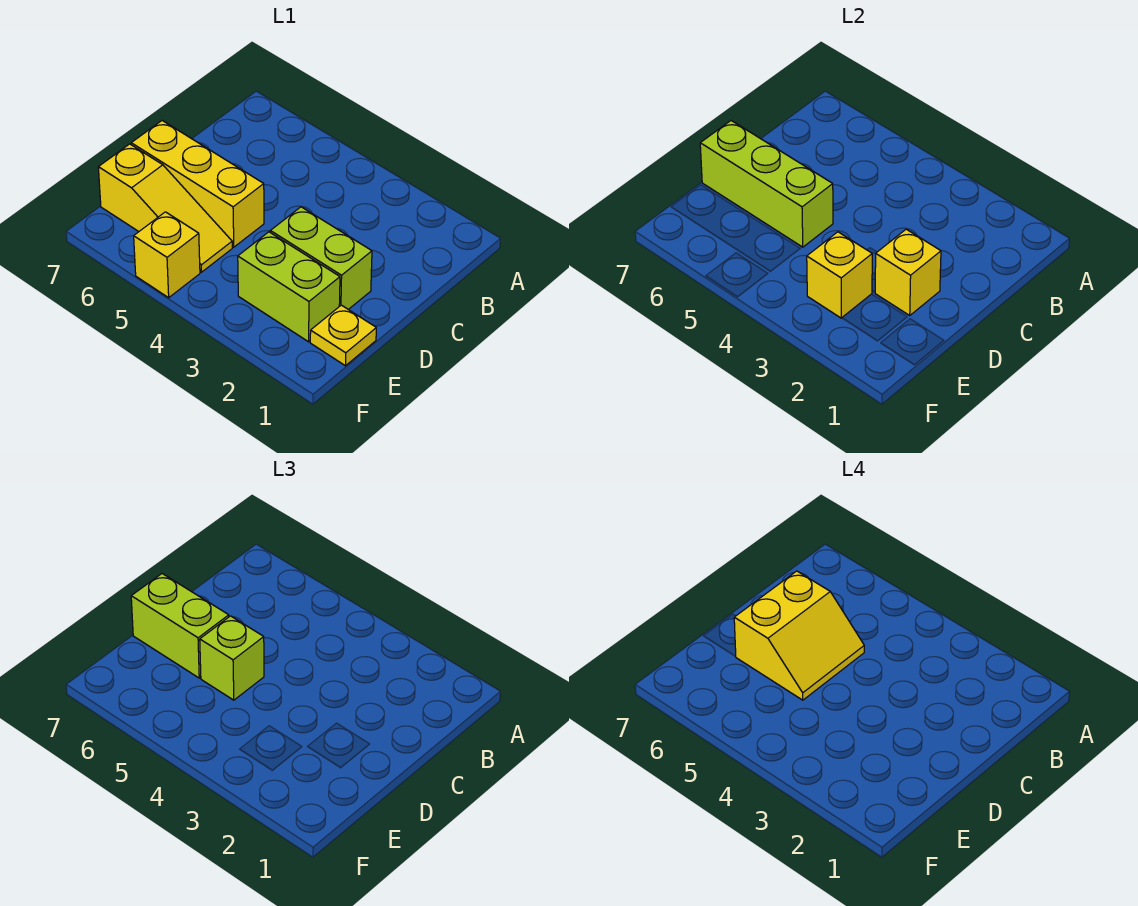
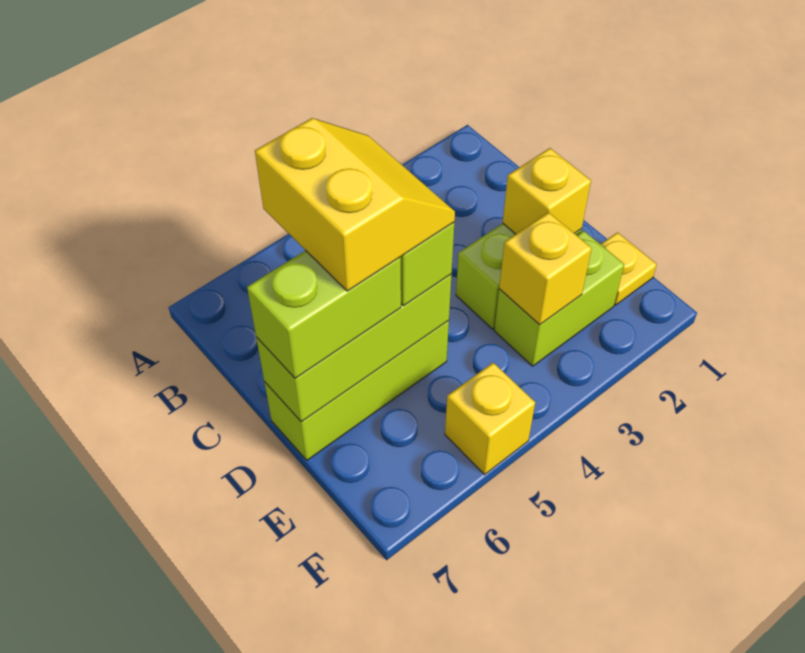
yellow 1x3 brick [131,121,264,247] -> lime 1x3 brick [264,320,449,460]
yellow 1x3 slope [98,144,232,272] -> none

